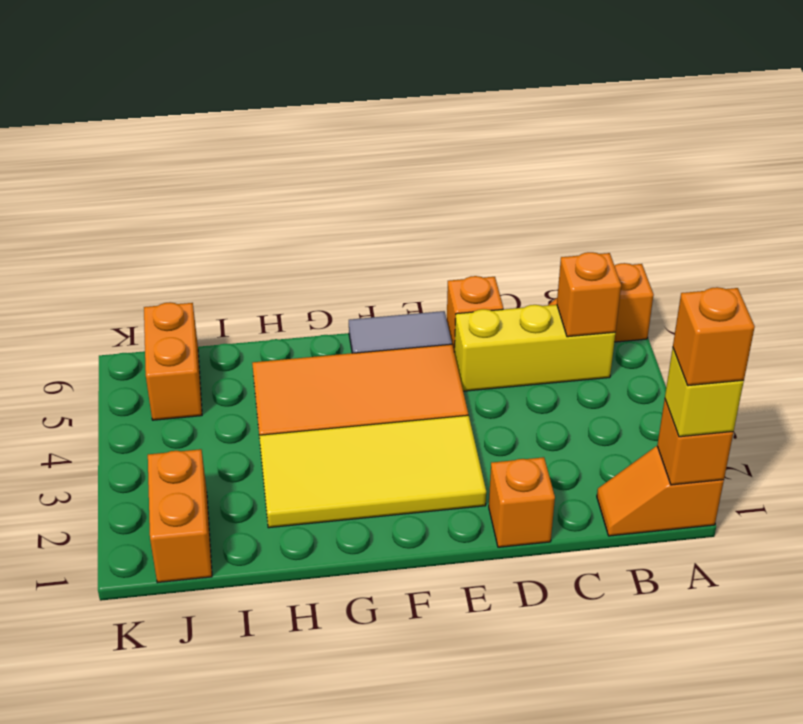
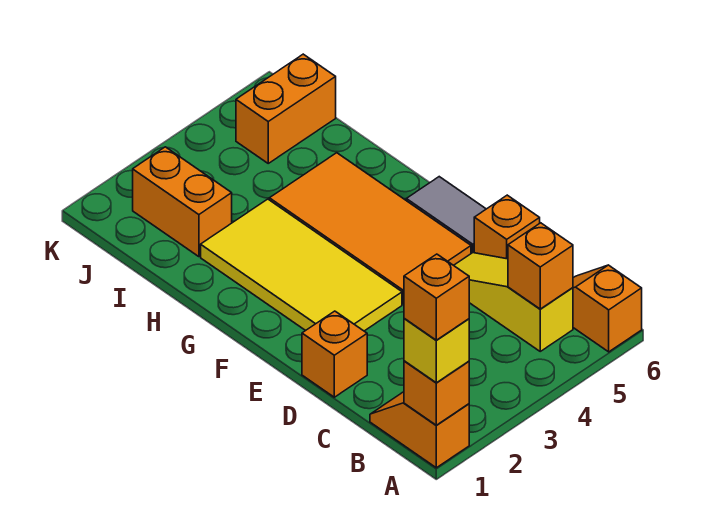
yellow 1x3 brick [454,305,615,391] -> yellow 1x3 slope [454,253,573,351]
orange 1x2 brick [148,449,212,583] -> orange 1x2 brick turned to [133,147,232,257]

